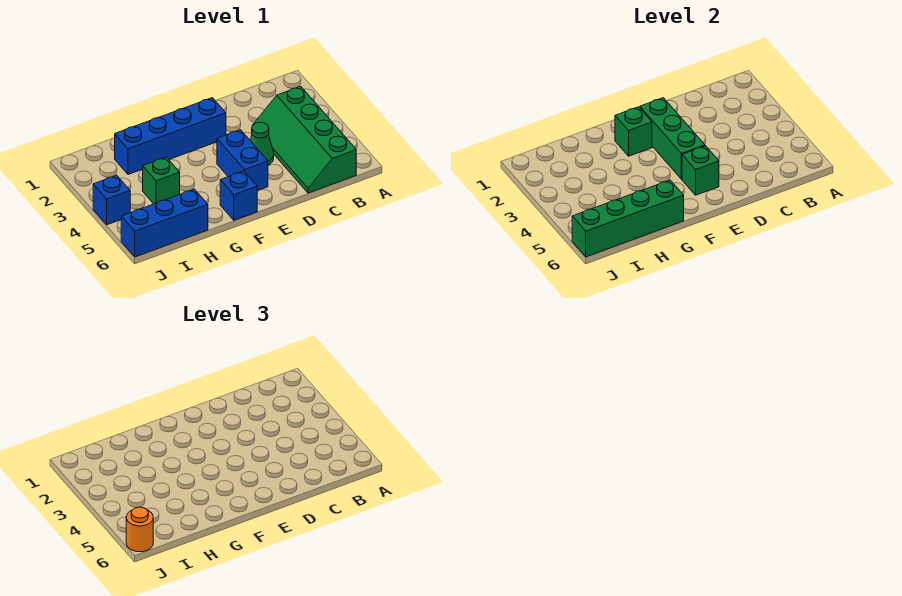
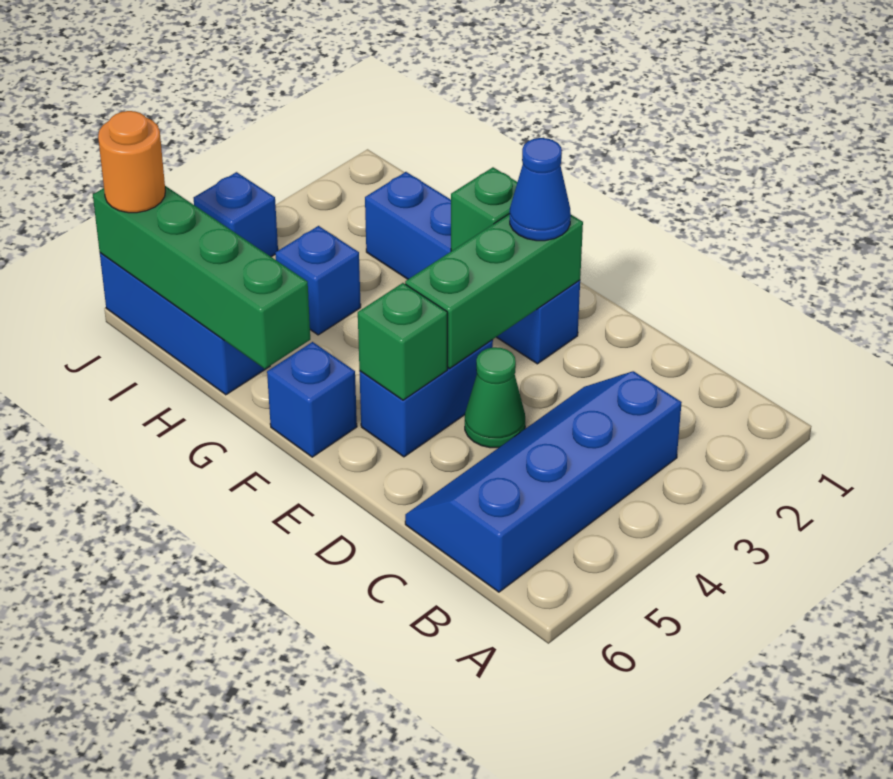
green 2x4 slope [252,86,356,193] -> blue 2x4 slope [405,371,682,592]
none -> blue 1x1 cone [510,138,571,241]
green 1x1 brick [143,157,180,204] -> blue 1x1 brick [275,226,361,335]

